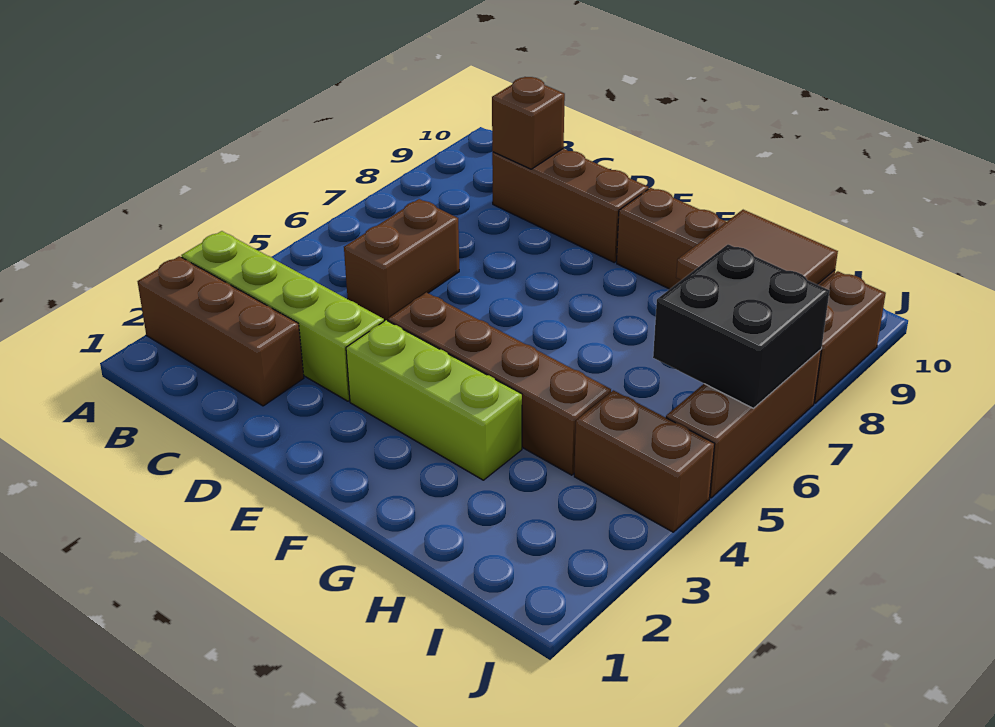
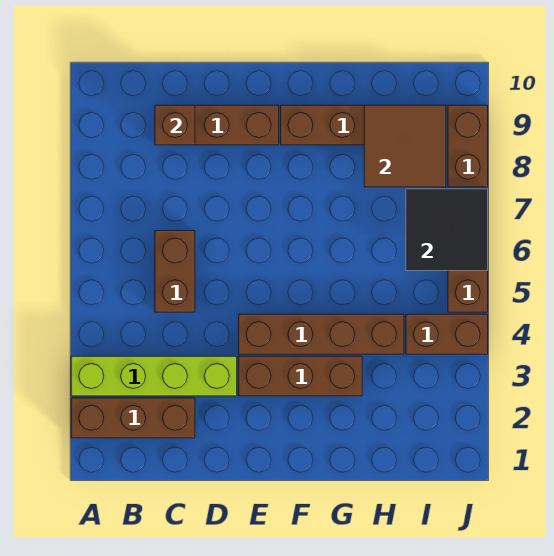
lime 1x3 brick [346,320,522,480] -> brown 1x3 brick [239,356,362,396]
black 2x2 brick [653,244,829,408] -> black 2x2 tile [406,189,488,271]

